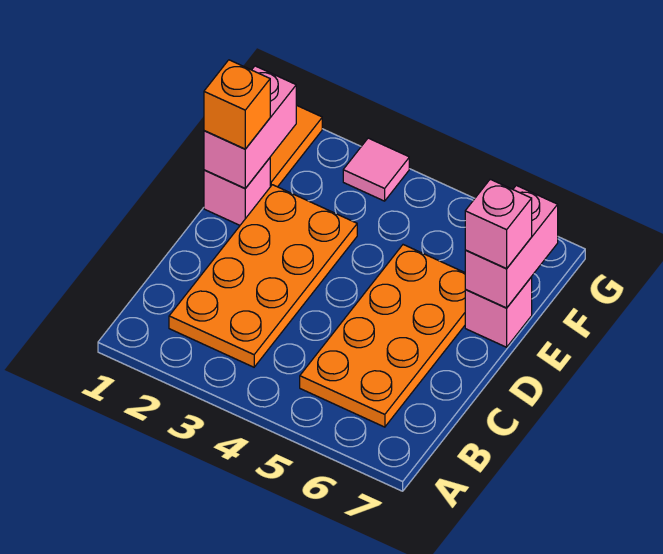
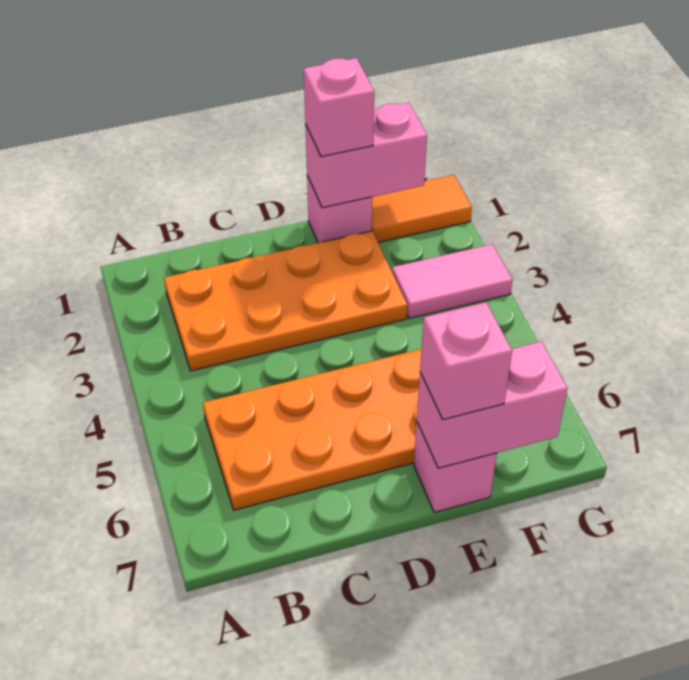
orange 1x1 brick [204,60,270,149] -> pink 1x1 brick [304,58,374,157]
pink 1x1 tile [343,138,409,201] -> pink 1x2 tile [392,244,512,318]

